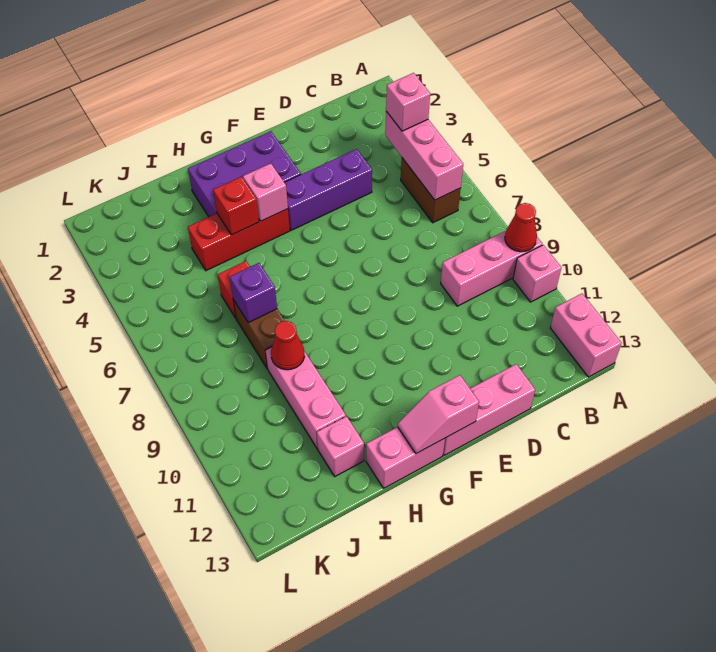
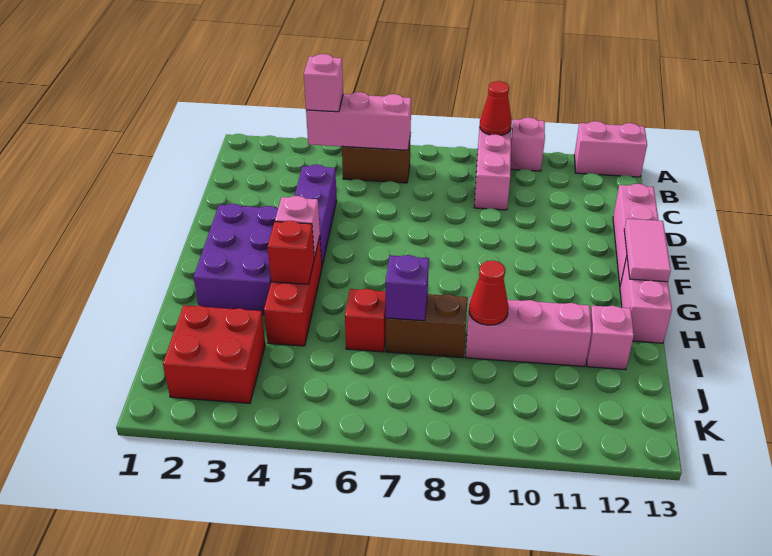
pink 1x2 slope [398,375,479,453] -> pink 1x2 tile [624,219,671,282]
none -> red 2x2 brick [163,306,265,403]

